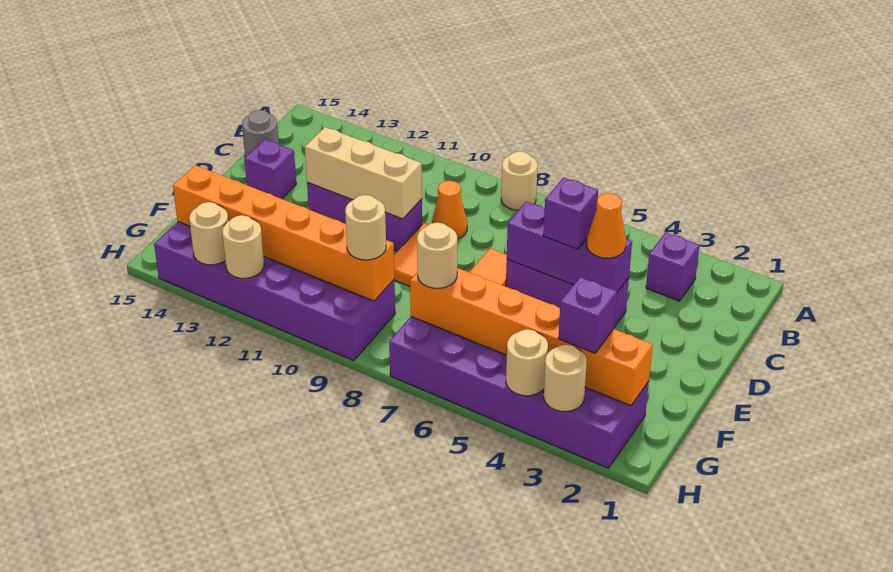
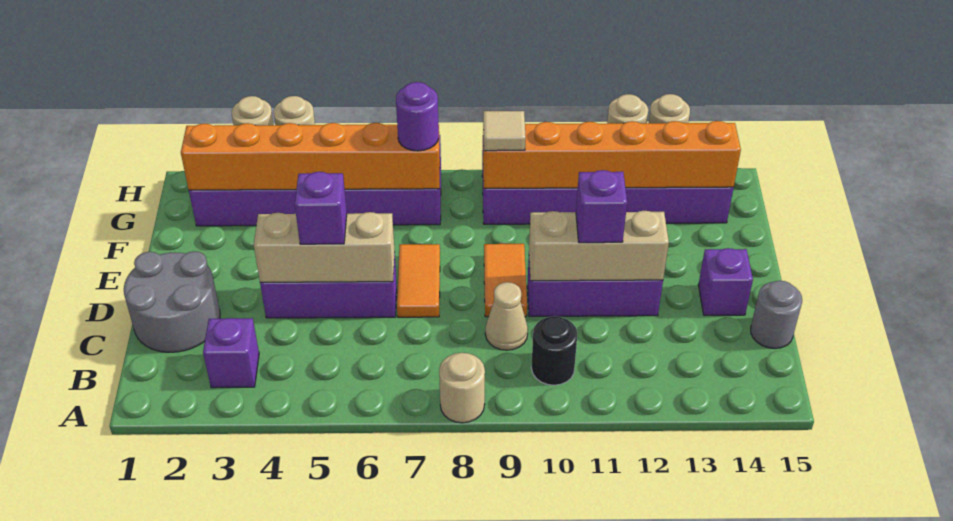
none -> black 1x1 round brick [531,316,577,385]
none -> grey 2x2 round brick [124,251,220,352]
orange 1x1 cone [432,181,467,239] -> tan 1x1 cone [485,282,528,350]
purple 1x3 brick [507,202,632,292] -> tan 1x3 brick [254,212,395,282]
orange 1x1 cone [587,193,626,258] -> none
purple 1x1 brick [558,277,617,353] -> purple 1x1 brick moved to [576,170,627,243]
tan 1x1 round brick [417,222,457,288] -> purple 1x1 round brick [396,82,439,151]
tan 1x1 round brick [345,195,386,260] -> tan 1x1 tile [483,111,526,151]

